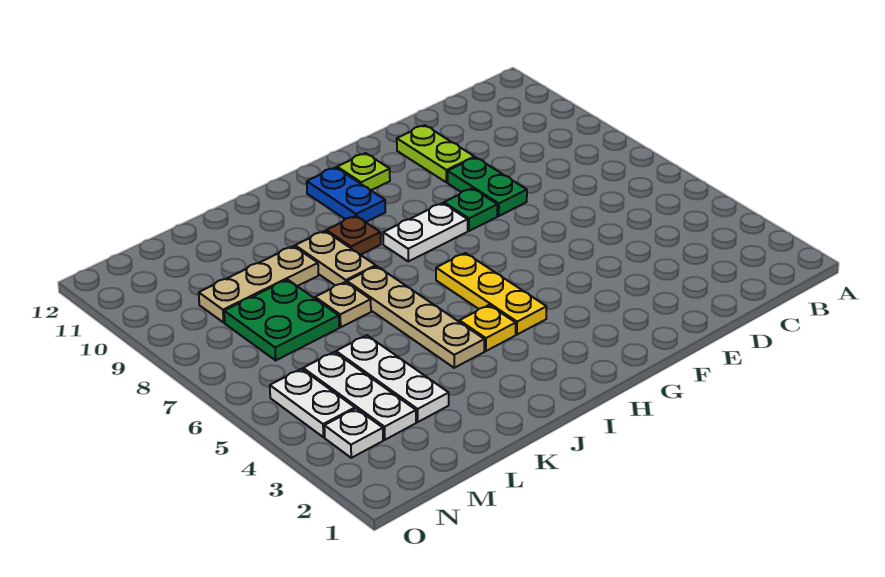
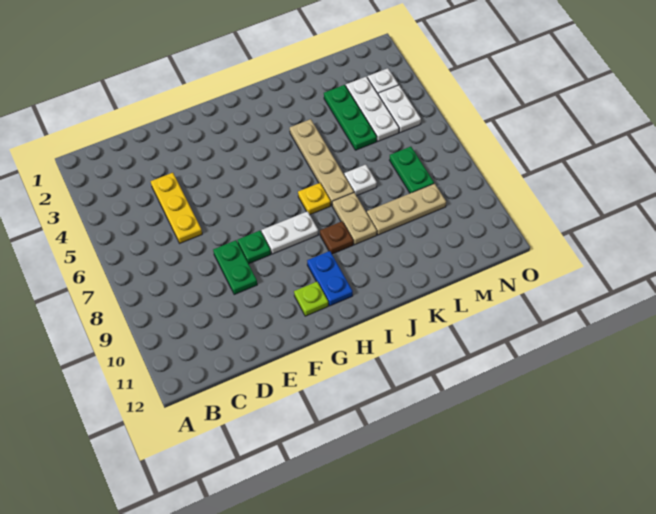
lime 1x2 plate [397,125,474,182] -> none
yellow 1x3 plate [436,253,547,335] -> yellow 1x3 plate moved to [151,173,202,243]
yellow 1x1 plate [459,305,516,351] -> yellow 1x1 plate moved to [298,183,331,215]
tan 1x1 plate [315,282,371,327] -> white 1x1 plate [344,165,377,196]
white 1x3 plate [336,335,449,422] -> green 1x3 plate [324,85,377,150]
green 2x2 plate [224,280,339,360] -> green 1x2 plate [389,147,434,193]

